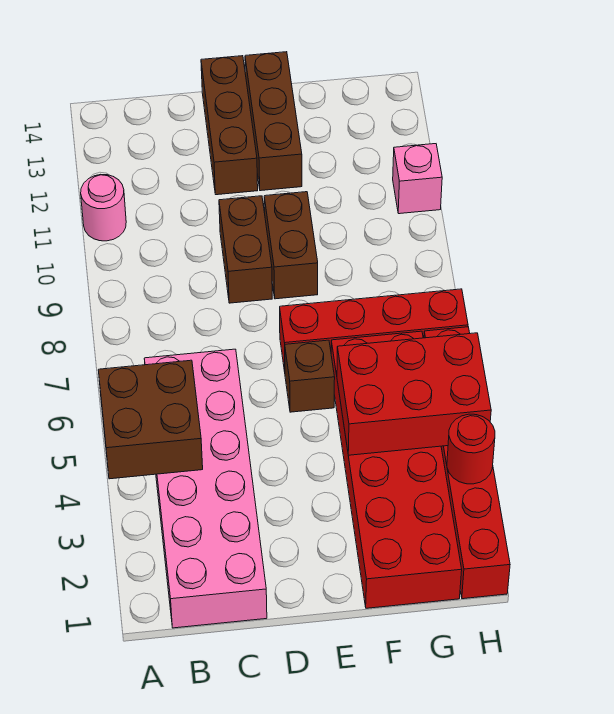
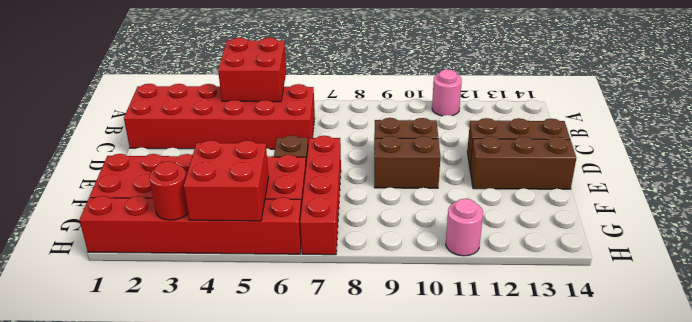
brown 2x2 brick [98,360,203,479] -> red 2x2 brick [218,38,286,102]
pink 2x6 brick [144,349,267,628] -> red 2x6 brick [124,84,315,149]
red 2x3 brick [337,333,491,455] -> red 2x2 brick [184,140,269,221]
pink 1x1 brick [393,144,442,214] -> pink 1x1 round brick [446,199,483,256]

